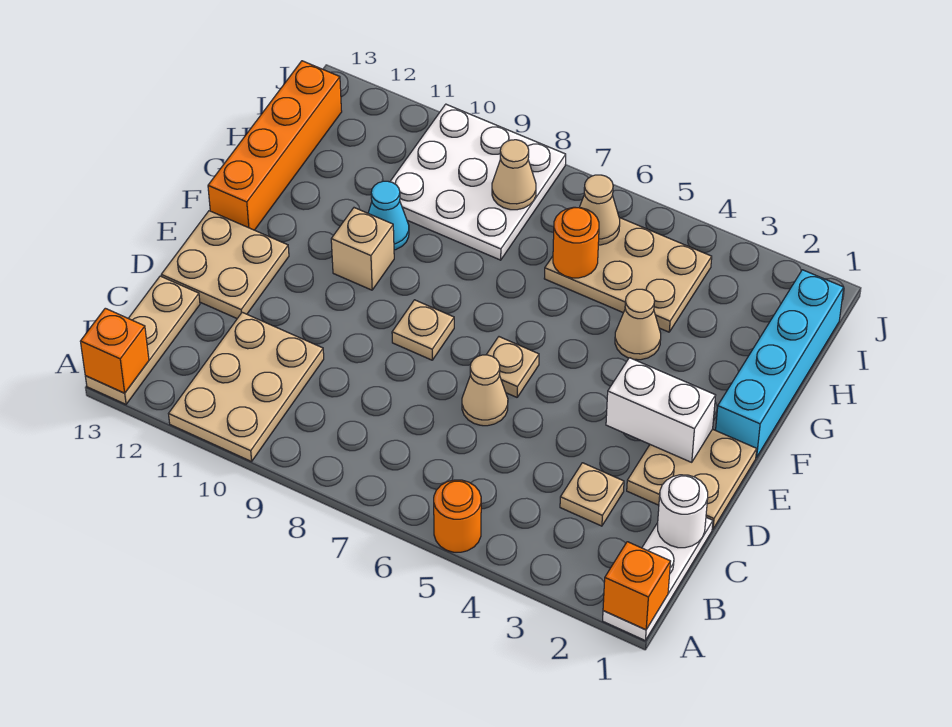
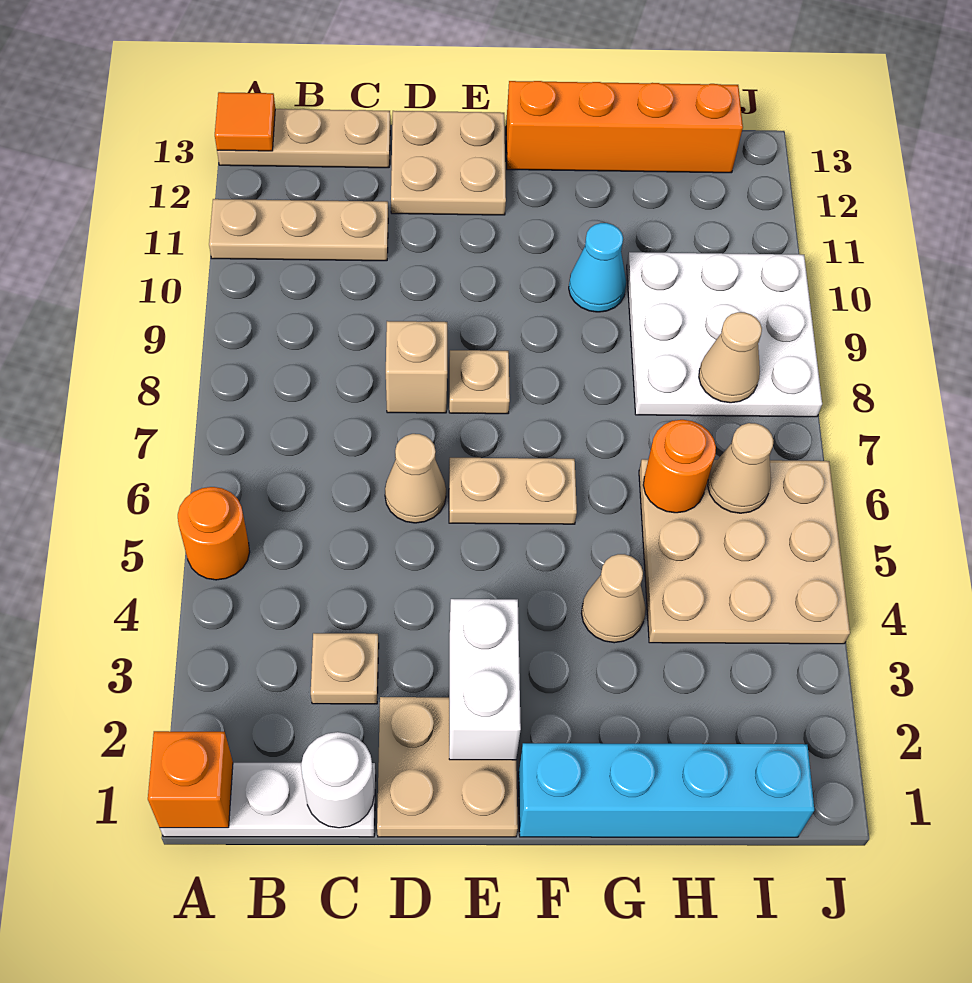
tan 2x3 plate [169,312,324,462] -> tan 1x3 plate [209,199,388,261]
orange 1x1 brick [80,308,149,393] -> orange 1x1 tile [215,92,275,151]
tan 1x1 plate [486,337,539,397] -> tan 1x2 plate [449,458,577,524]
tan 1x1 brick [331,208,394,290] -> tan 1x1 brick moved to [386,321,447,413]
tan 2x3 plate [544,218,712,332] -> tan 3x3 plate [639,459,850,644]

